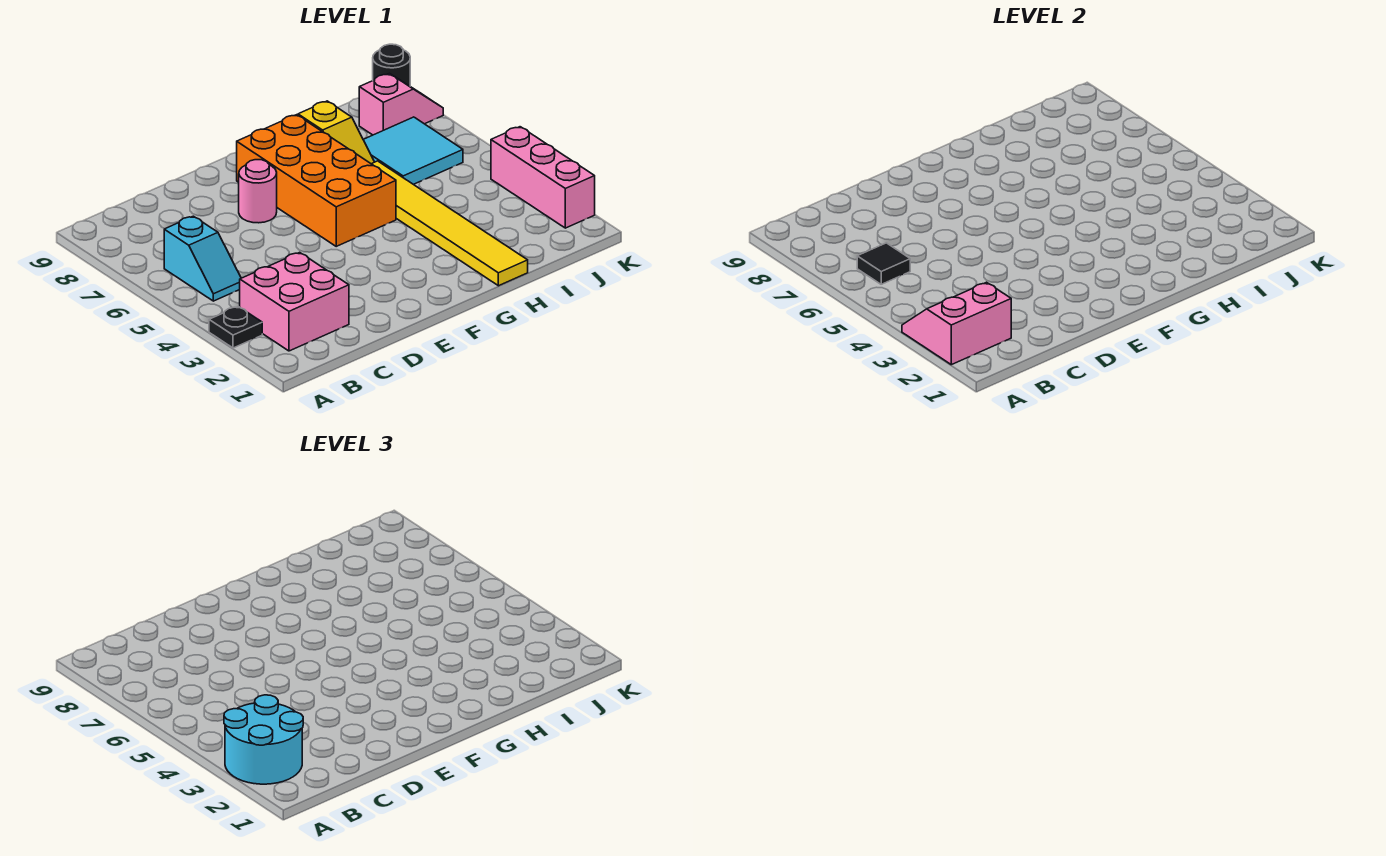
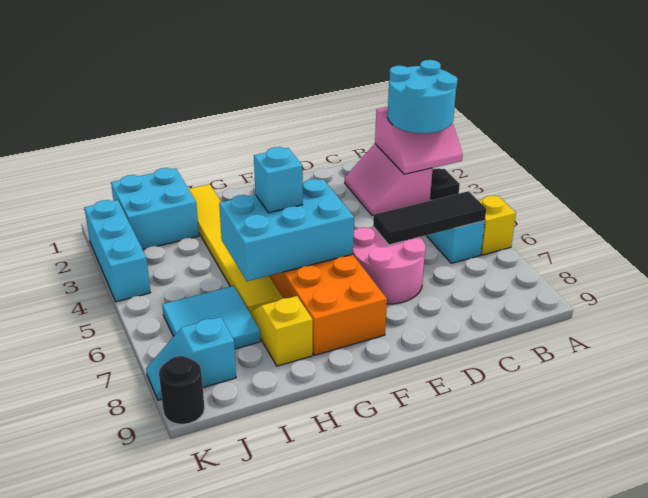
none -> yellow 1x1 brick [478,196,516,255]
pink 2x2 brick [240,252,349,351] -> pink 2x2 slope [345,144,433,216]
black 1x1 tile [857,243,910,284] -> black 1x3 tile [373,191,486,245]
pink 1x1 round brick [239,160,277,223] -> pink 2x2 round brick [353,227,426,304]
none -> cyan 2x3 brick [219,179,354,281]
none -> cyan 1x1 brick [254,147,303,213]
none -> cyan 2x2 brick [111,168,199,250]
pink 1x2 slope [359,73,443,135] -> cyan 1x2 slope [146,317,236,400]
pink 1x3 brick [491,127,595,228] -> cyan 1x3 brick [85,200,151,302]

